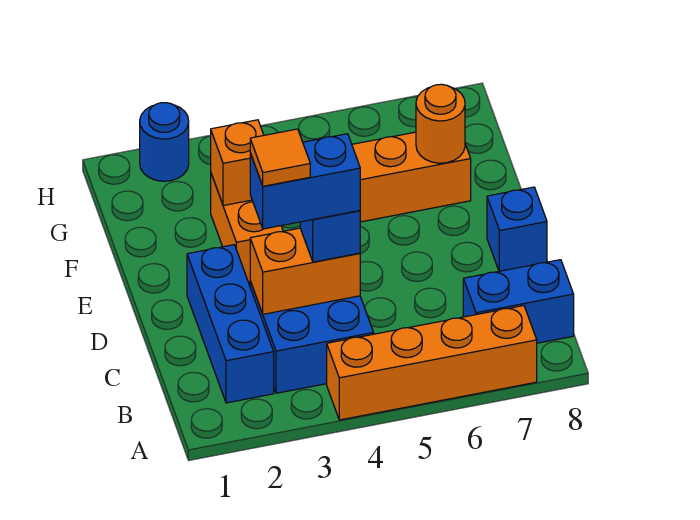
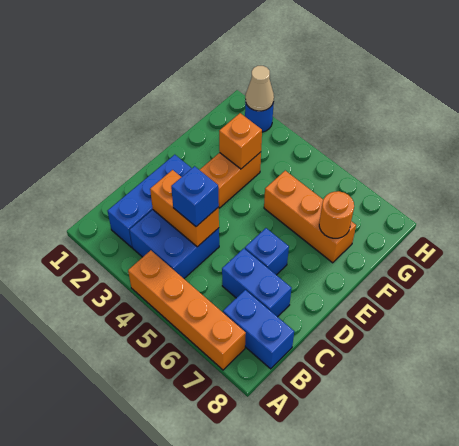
blue 1x2 brick [250,134,360,229] -> blue 1x2 brick moved to [222,248,292,317]
orange 1x1 tile [250,129,310,186] -> none
blue 1x1 brick [487,187,547,271] -> blue 1x1 brick moved to [245,228,289,275]
none -> tan 1x1 cone [245,66,274,111]

